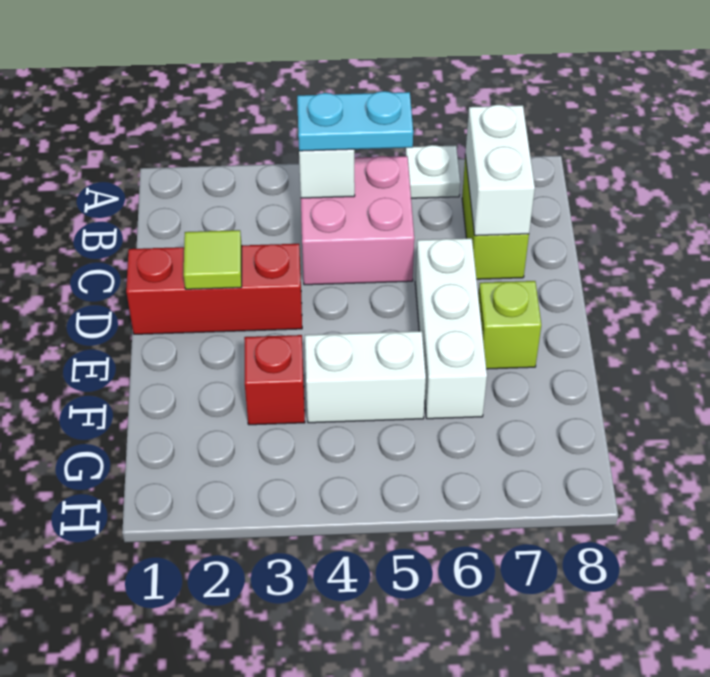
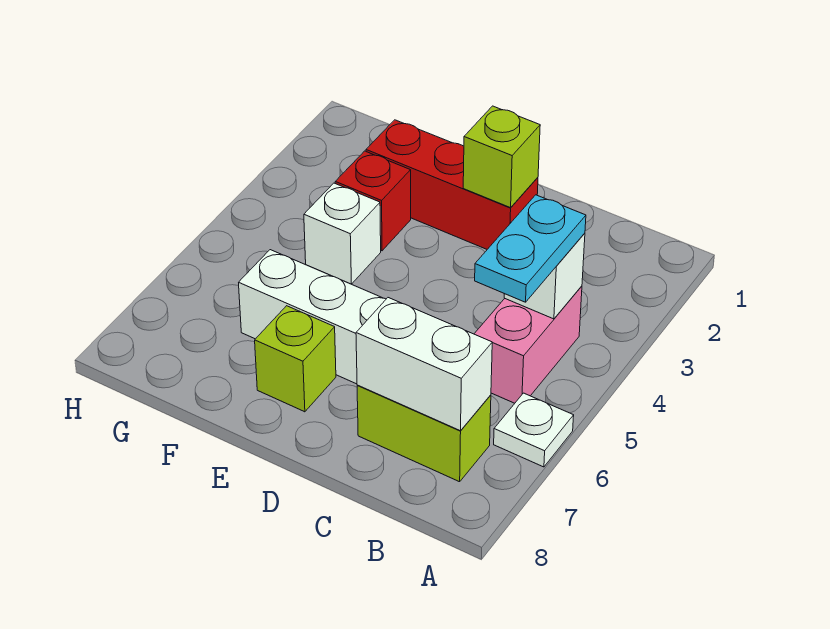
pink 2x2 brick [301,156,414,285] -> pink 1x2 brick [474,286,582,403]
red 1x3 brick [126,244,302,334] -> red 1x3 brick turned to [366,120,538,249]
lime 1x1 tile [184,230,242,289] -> lime 1x1 brick [463,106,540,208]
white 1x2 brick [305,331,426,423] -> white 1x1 brick [304,183,381,284]

